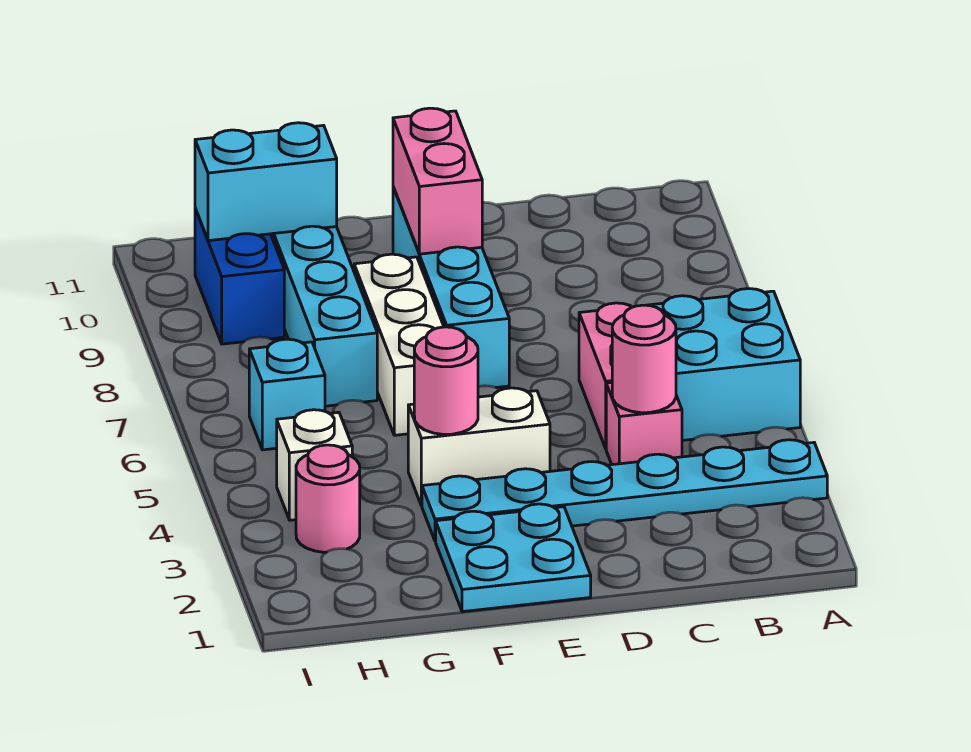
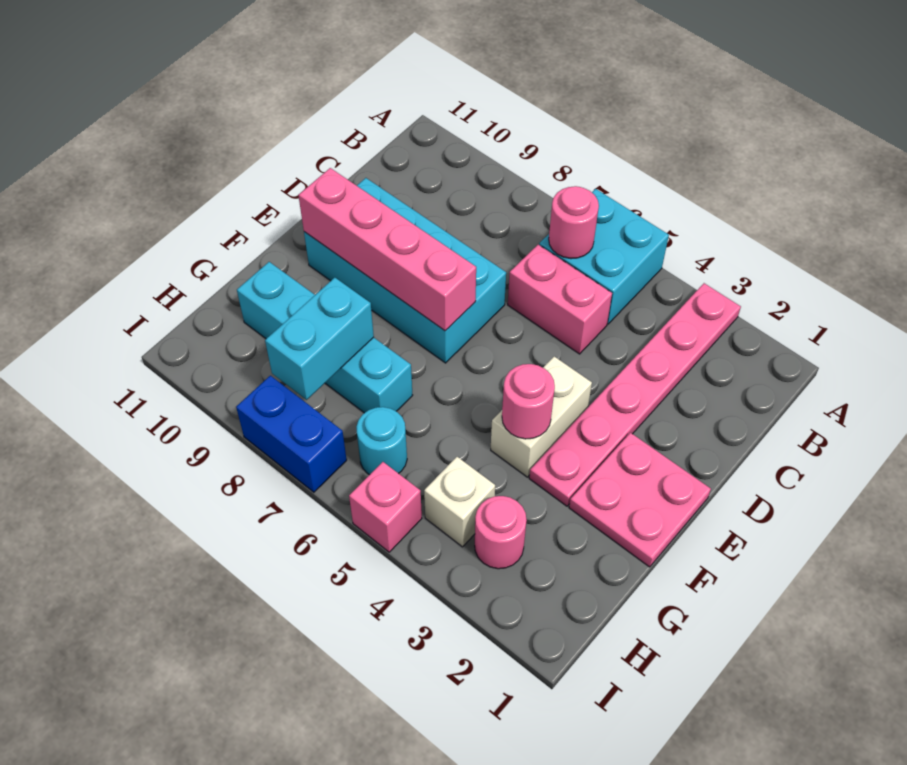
cyan 1x6 plate [422,440,827,541] -> pink 1x6 plate [529,283,741,506]
pink 1x1 brick [606,382,682,465] -> pink 1x1 brick moved to [349,462,422,552]
pink 1x1 round brick [612,305,676,413] -> pink 1x1 round brick moved to [549,186,599,259]
cyan 2x2 plate [436,504,591,612] -> pink 2x2 plate [569,433,711,567]
cyan 1x4 brick [393,187,509,388] -> cyan 2x4 brick [304,178,506,363]
pink 1x2 brick [393,108,482,254] -> pink 1x4 brick [298,168,476,331]
white 1x3 brick [354,254,444,435] -> none
cyan 1x2 brick [195,123,337,241] -> cyan 1x2 brick moved to [265,278,374,400]
cyan 1x1 brick [249,339,325,450] -> cyan 1x1 round brick [356,407,407,475]
blue 1x2 brick [195,208,284,344] -> blue 1x2 brick moved to [236,376,347,492]

